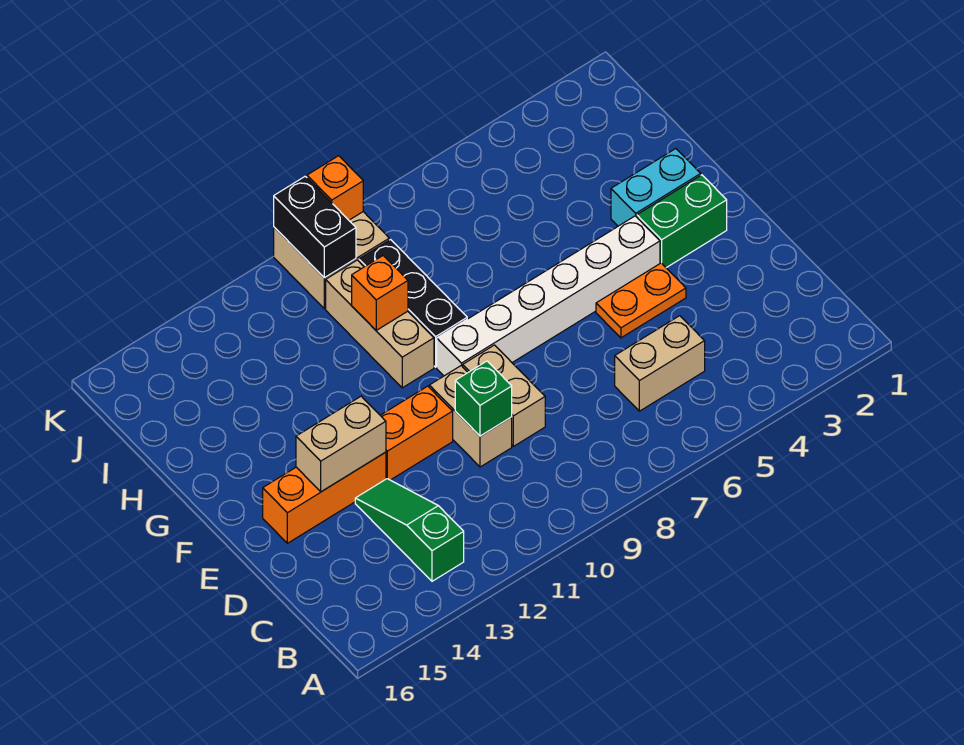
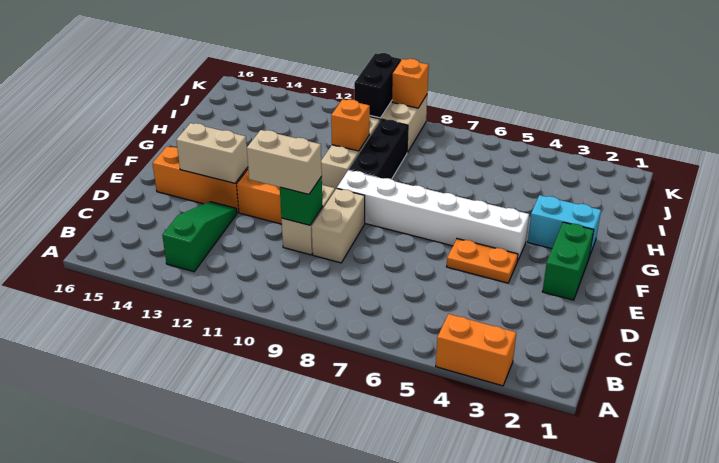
none -> orange 1x2 brick [436,314,516,386]
tan 1x2 brick [615,316,705,411] -> tan 1x2 brick moved to [247,130,322,194]
green 1x2 brick [637,175,727,268] -> green 1x2 brick turned to [542,222,594,300]

